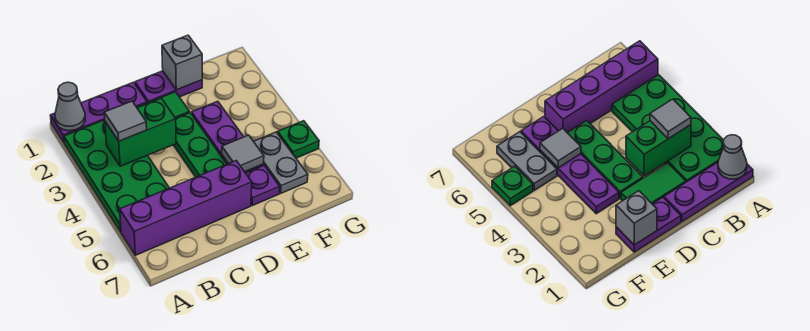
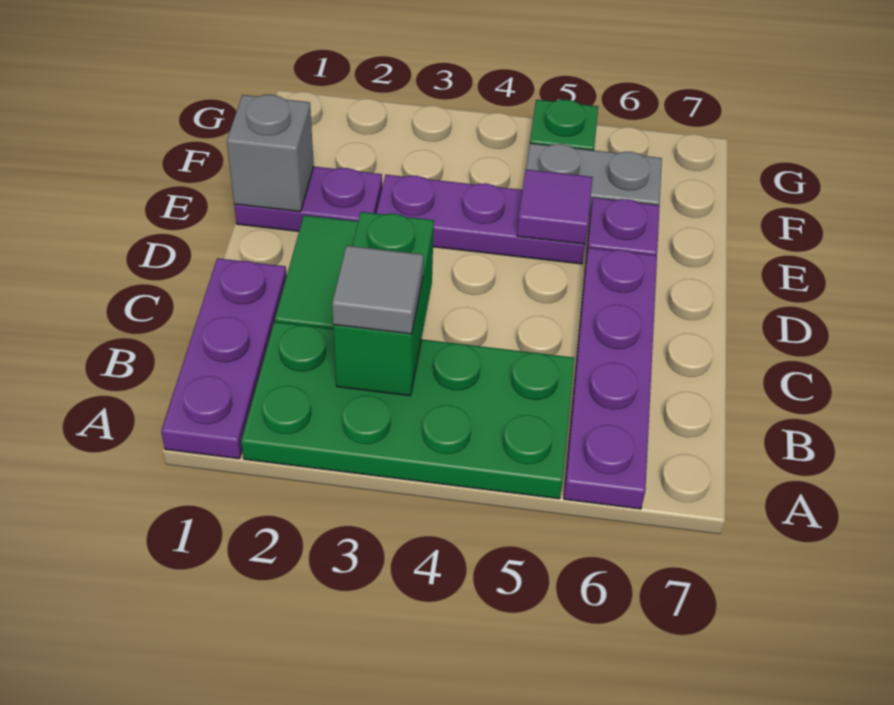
grey 1x1 cone [55,82,85,131] -> none
purple 1x4 brick [120,161,252,255] -> purple 1x4 plate [564,248,657,509]
purple 1x2 plate [135,71,202,103] -> purple 1x2 plate turned to [234,166,382,231]
green 1x3 plate [174,113,227,177] -> none
grey 1x1 tile [222,135,264,172] -> purple 1x1 tile [517,169,593,244]

